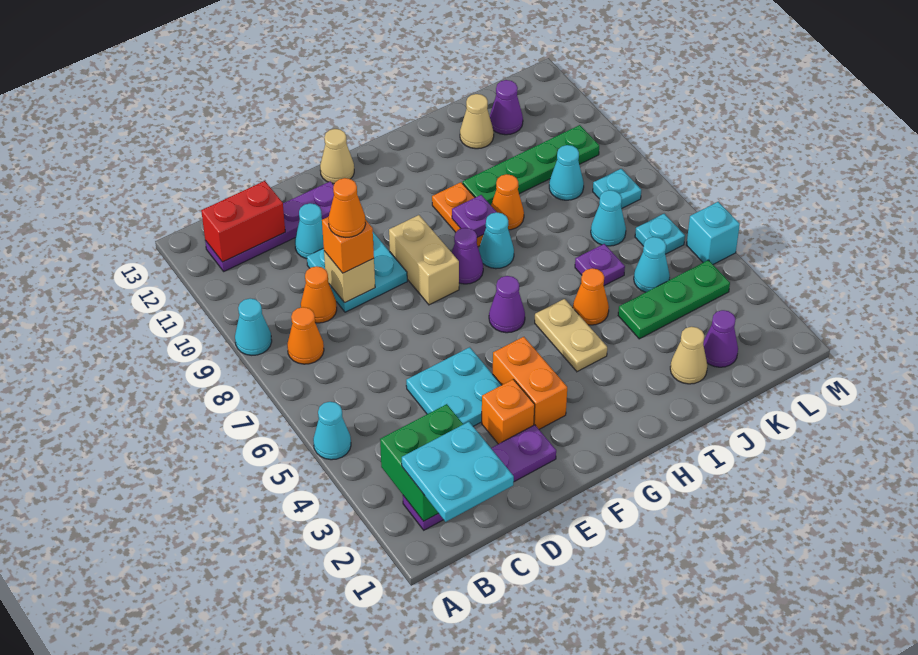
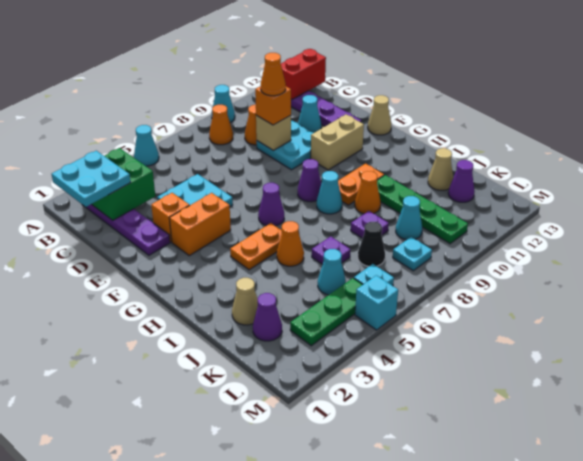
red 1x2 brick [201,181,285,262] -> red 1x2 brick turned to [281,49,326,99]
tan 1x2 brick [389,215,459,305] -> tan 1x2 brick moved to [311,115,364,170]
tan 1x2 plate [535,299,607,372] -> orange 1x2 plate [230,223,282,270]
purple 1x1 plate [452,195,496,238] -> purple 1x1 plate moved to [351,211,389,238]
green 1x3 plate [618,260,730,339] -> green 1x3 plate turned to [290,278,363,346]
cyan 1x1 cone [591,190,626,246] -> black 1x1 cone [358,222,385,266]

